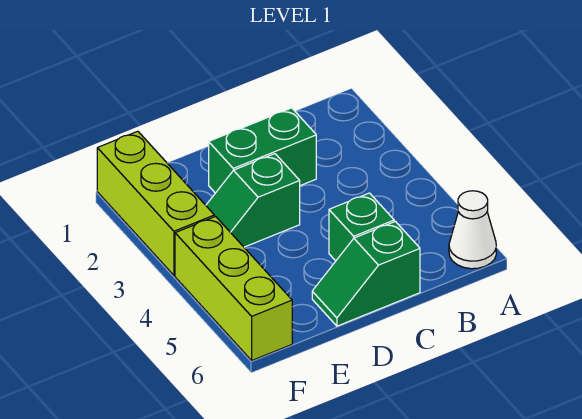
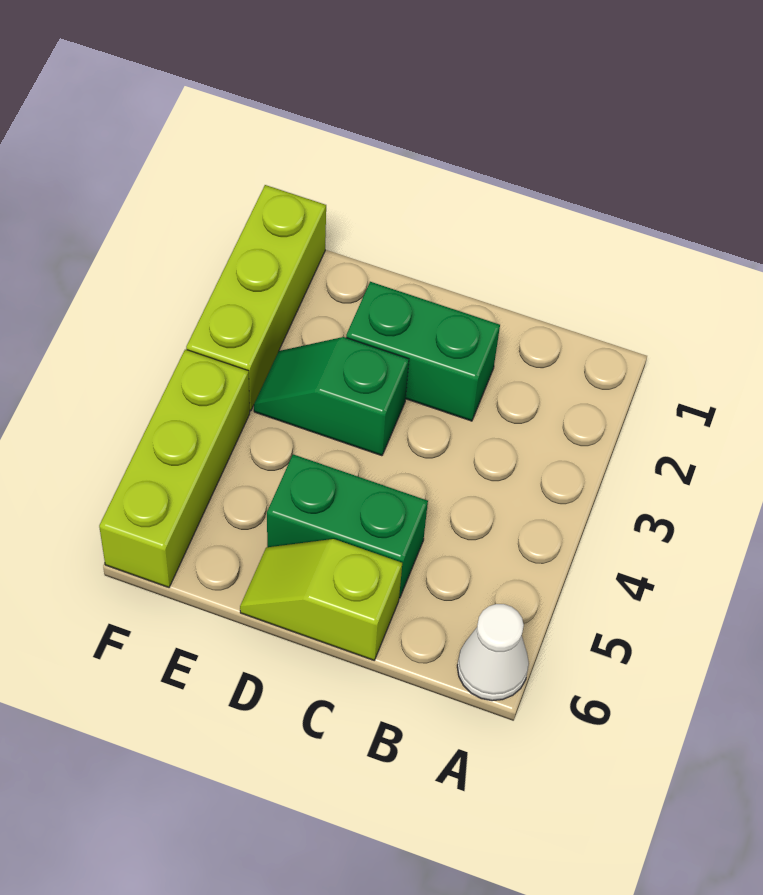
green 1x1 brick [329,193,394,261] -> green 1x2 brick [267,454,428,598]
green 1x2 slope [312,222,420,326] -> lime 1x2 slope [240,539,402,660]

